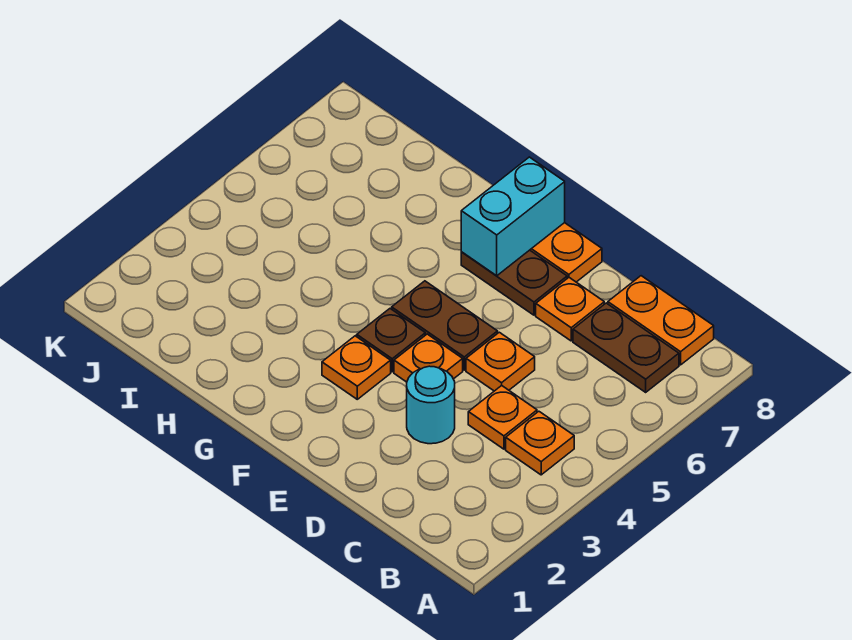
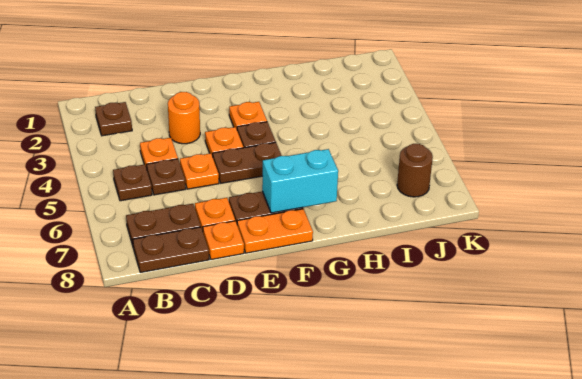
none -> brown 1x1 plate [95,102,132,136]
orange 1x1 plate [506,411,574,475] -> orange 1x1 plate moved to [203,221,244,260]
none -> brown 1x1 plate [113,164,152,201]
orange 1x2 plate [608,276,714,365] -> brown 1x2 plate [133,227,209,272]
none -> brown 1x1 plate [147,159,186,195]
cyan 1x1 round brick [407,366,455,444] -> orange 1x1 round brick [168,92,200,144]
cyan 1x2 brick [461,157,565,276] -> cyan 1x2 brick turned to [262,149,338,213]
none -> brown 1x1 round brick [397,144,433,197]

